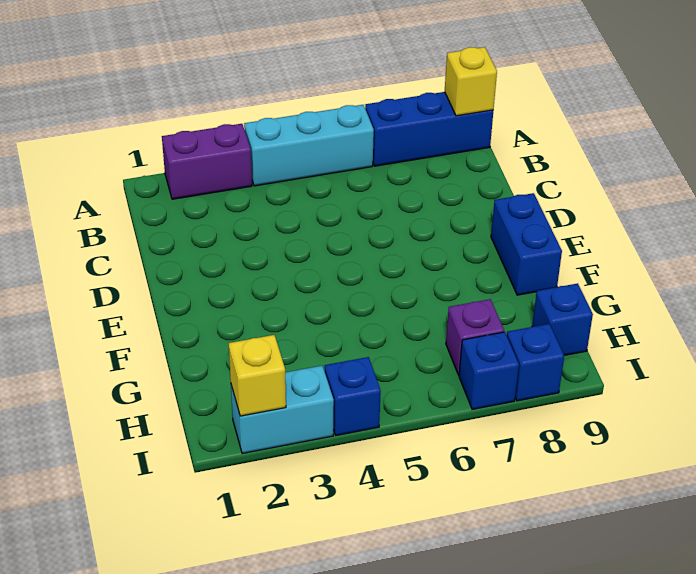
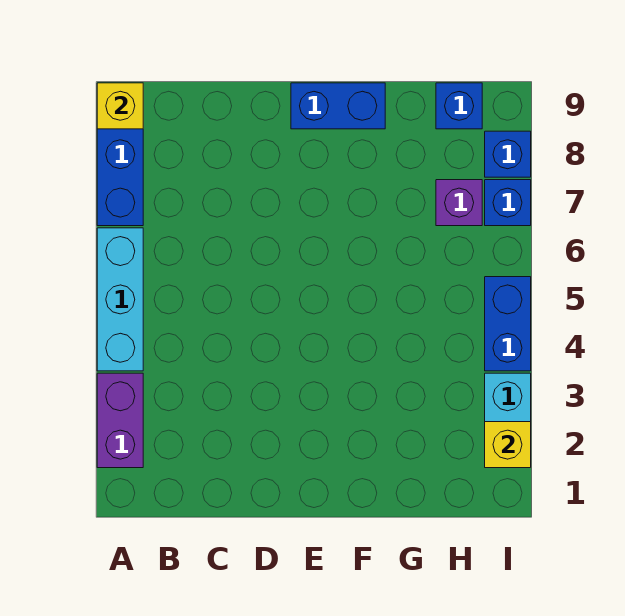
blue 1x1 brick [325,357,381,436] -> blue 1x2 brick [485,277,531,371]

